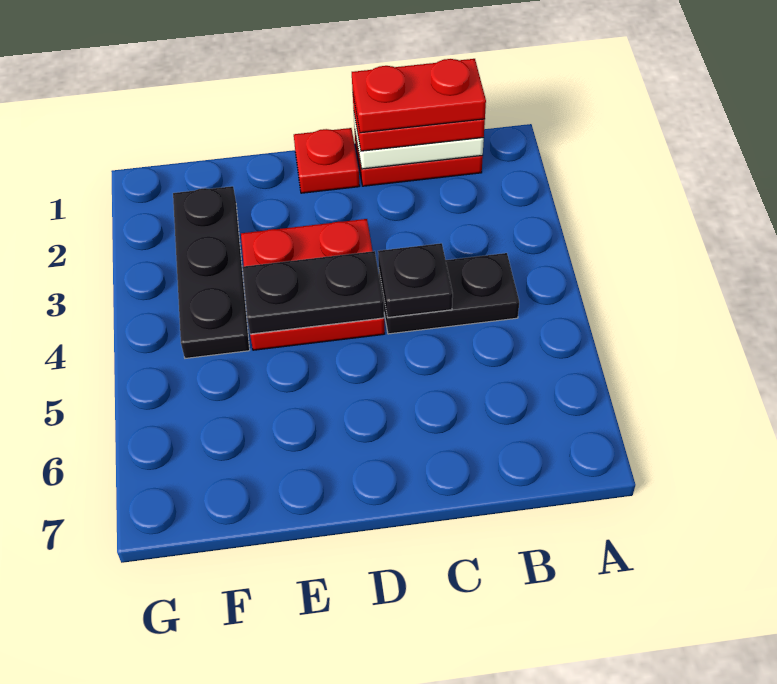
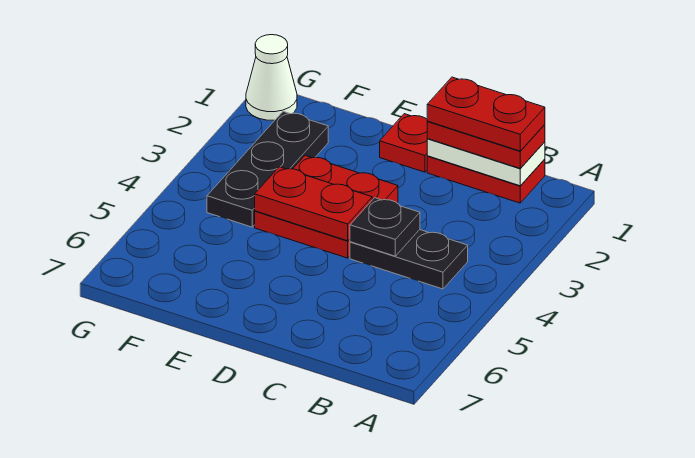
black 1x2 plate [243,251,384,334] -> red 1x2 plate [255,167,372,241]
none -> white 1x1 cone [246,35,297,120]

